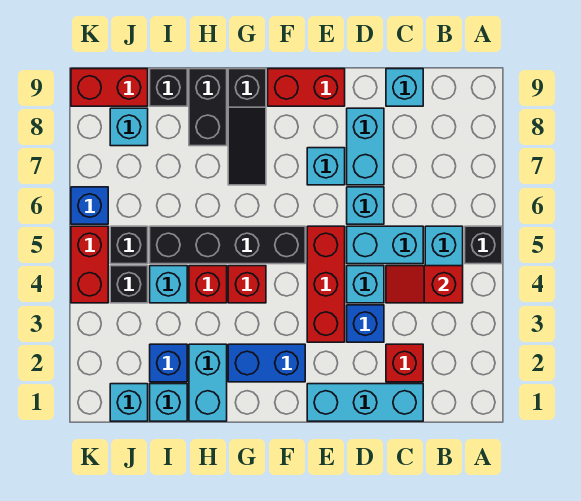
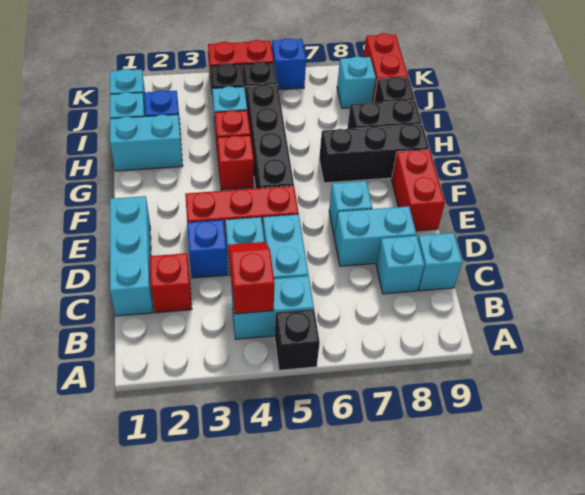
cyan 1x1 brick [347,187,384,224] -> cyan 1x1 brick moved to [376,236,424,294]
blue 1x2 brick [228,344,305,382] -> none
black 1x3 slope [228,69,266,185] -> black 1x3 brick [319,124,429,183]

